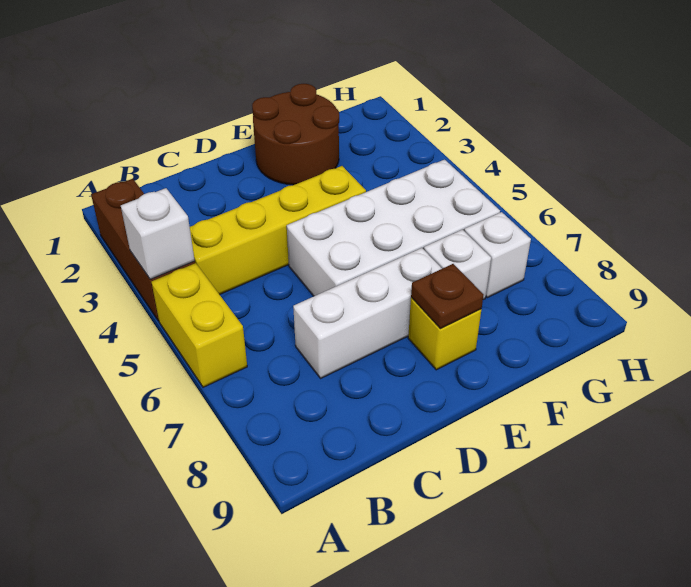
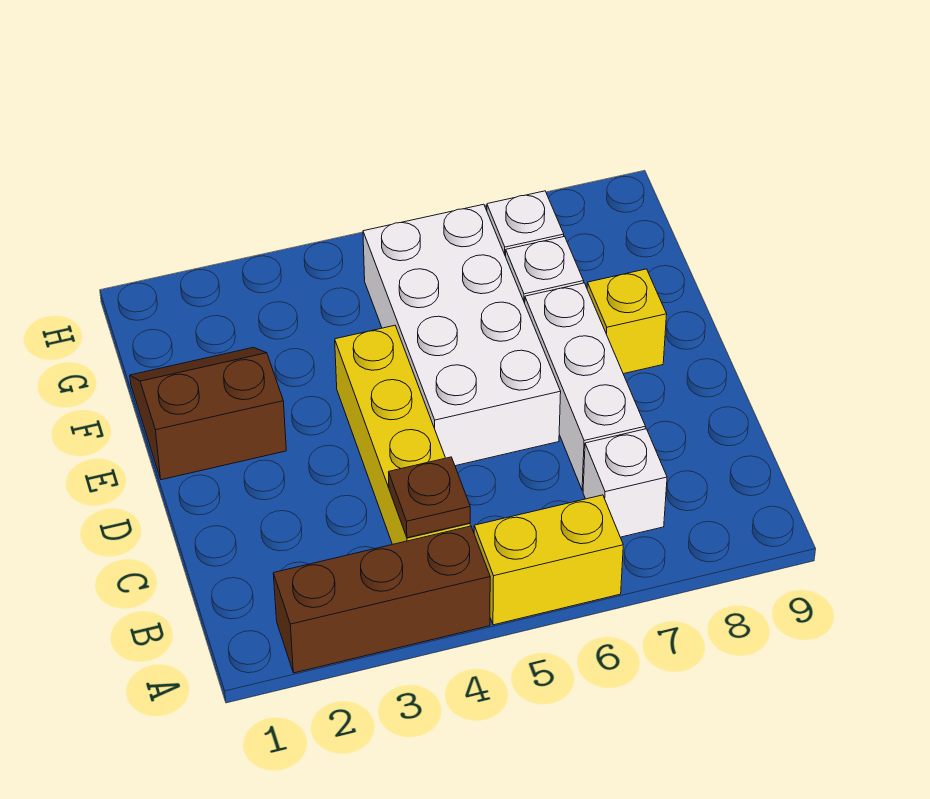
white 1x1 brick [121,188,195,279] -> white 1x1 brick moved to [583,429,667,537]
brown 2x2 round brick [252,84,339,185] -> brown 2x2 slope [130,347,286,480]
brown 1x1 plate [411,264,483,329] -> brown 1x1 plate moved to [389,457,470,538]

